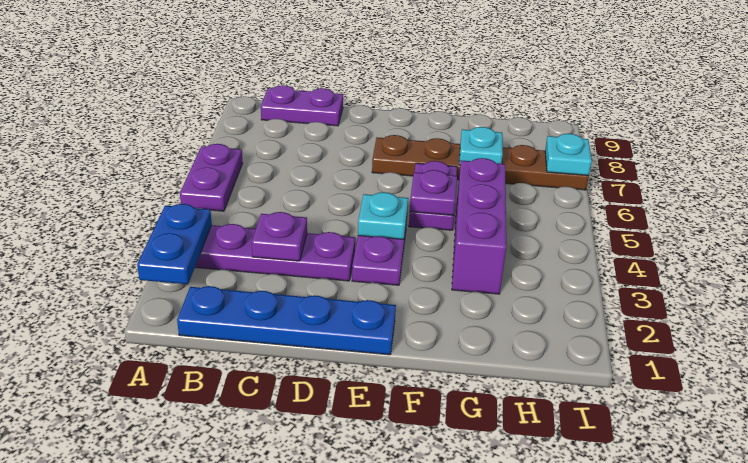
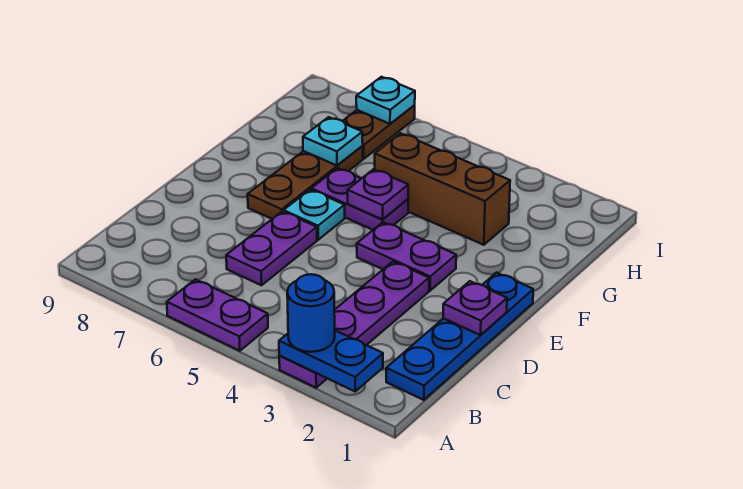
none -> blue 1x1 round brick [287,274,335,352]
purple 1x2 plate [261,85,343,126] -> purple 1x2 plate moved to [226,211,317,285]
purple 1x1 plate [252,212,307,261] -> purple 1x1 plate moved to [443,281,507,335]
cyan 1x1 plate [358,192,408,239] -> cyan 1x1 plate moved to [284,190,345,240]
purple 1x3 brick [452,158,506,294] -> brown 1x3 brick [375,133,510,245]

